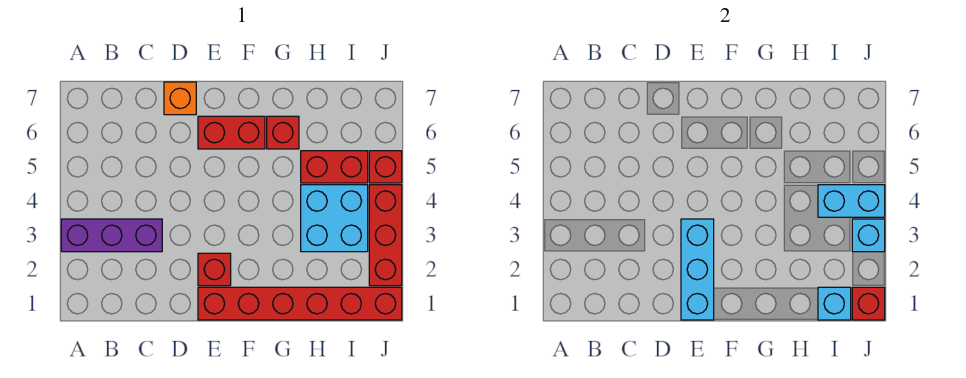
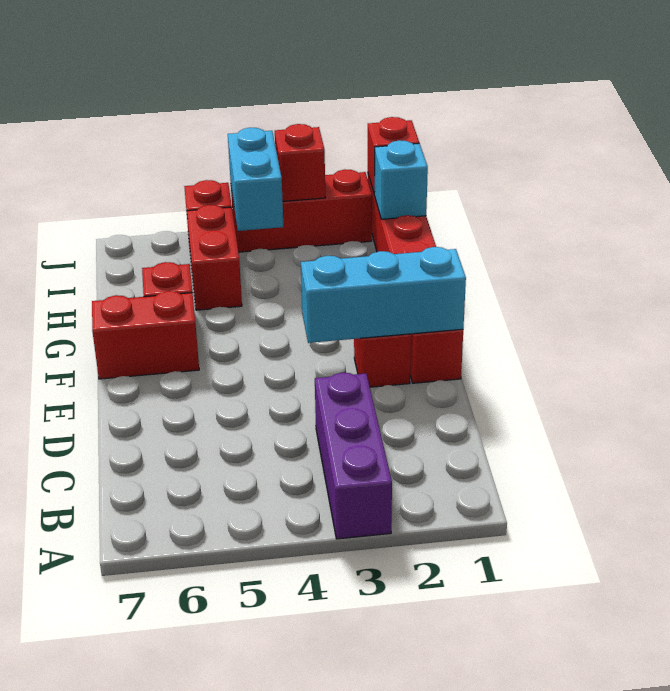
orange 1x1 brick [164,82,196,115] -> none
red 1x2 brick [198,116,265,149] -> red 1x2 brick turned to [92,291,199,379]
cyan 2x2 brick [301,185,368,252] -> none
cyan 1x1 brick [852,219,885,252] -> red 1x1 brick [275,124,325,201]

